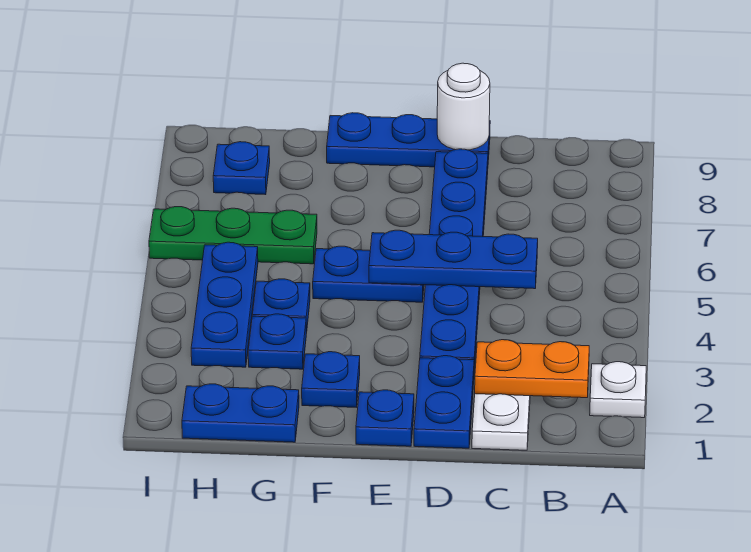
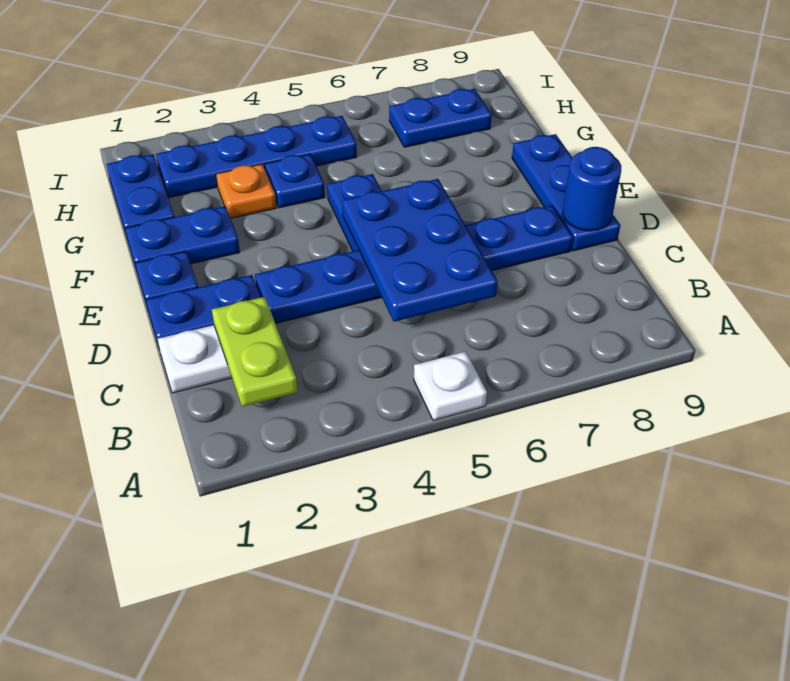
white 1x1 plate [590,362,646,418] -> white 1x1 plate moved to [414,352,487,421]
orange 1x2 plate [475,340,589,398] -> lime 1x2 plate [212,297,297,407]
blue 1x3 plate [369,230,538,289] -> blue 2x3 plate [342,179,498,322]
white 1x1 round brick [437,63,490,150] -> blue 1x1 round brick [563,147,621,231]
blue 1x1 plate [302,352,360,407] -> blue 1x2 plate [125,206,240,271]
blue 1x1 plate [248,314,306,369] -> orange 1x1 plate [216,164,276,218]
green 1x3 plate [149,207,317,264] -> none
blue 1x3 plate [191,242,258,367] -> blue 1x4 plate [156,116,357,198]
blue 1x1 plate [213,142,270,195] -> blue 1x2 plate [389,89,492,147]

